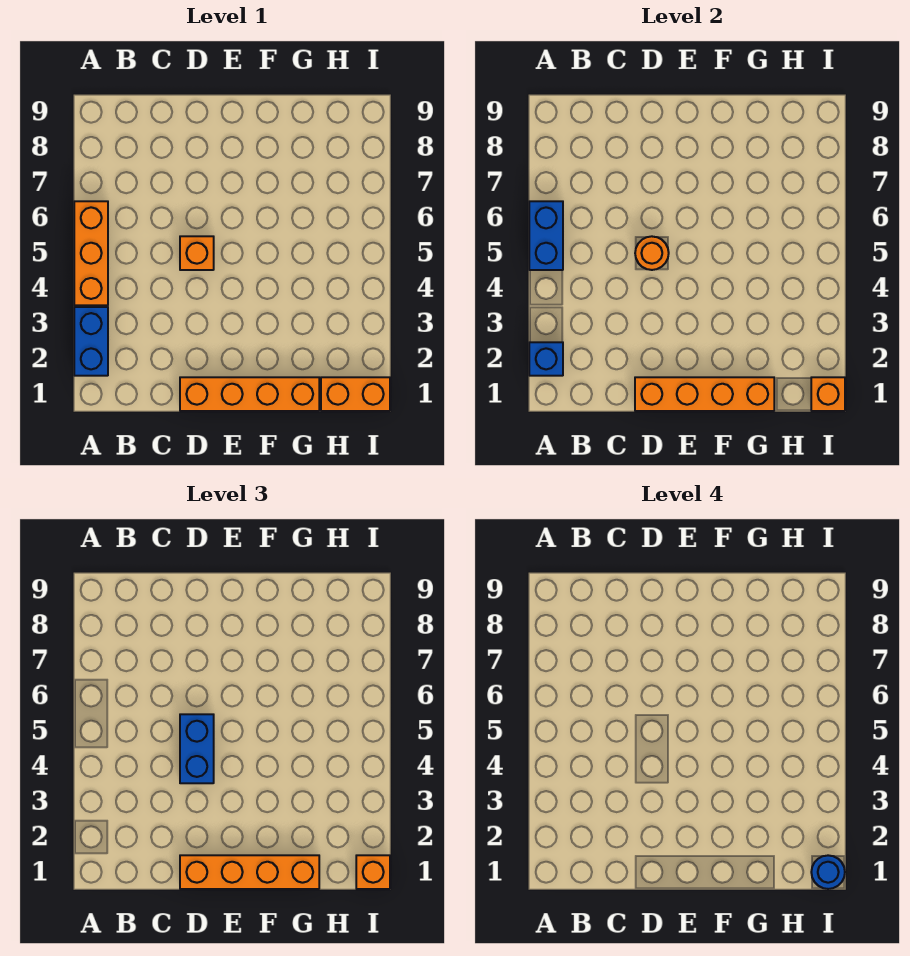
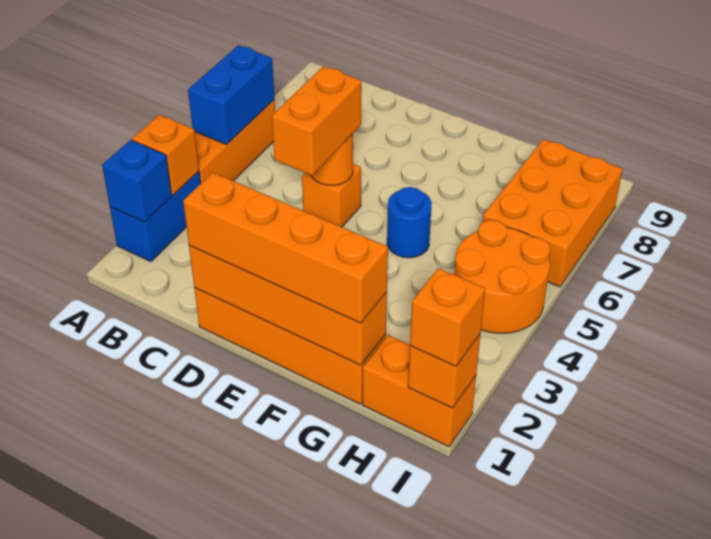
none -> orange 1x1 brick [132,115,199,195]
blue 1x2 brick [180,714,214,783] -> orange 1x2 brick [272,66,361,175]
none -> orange 2x2 round brick [454,220,550,333]
none -> orange 2x3 brick [483,139,623,287]
blue 1x1 round brick [811,855,845,889] -> blue 1x1 round brick moved to [387,187,432,258]

